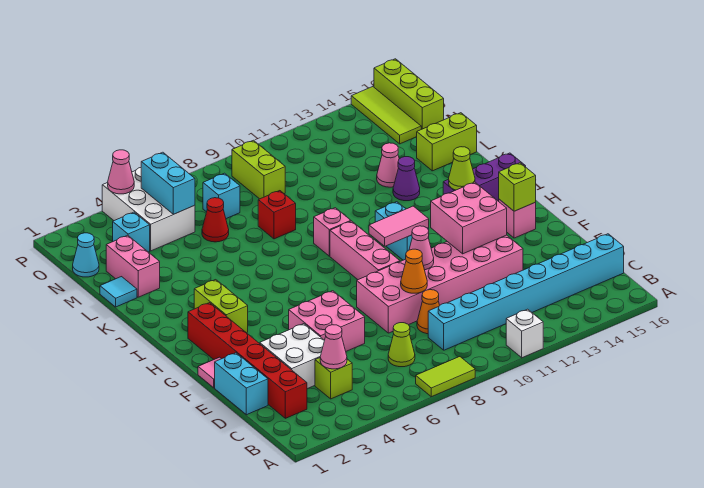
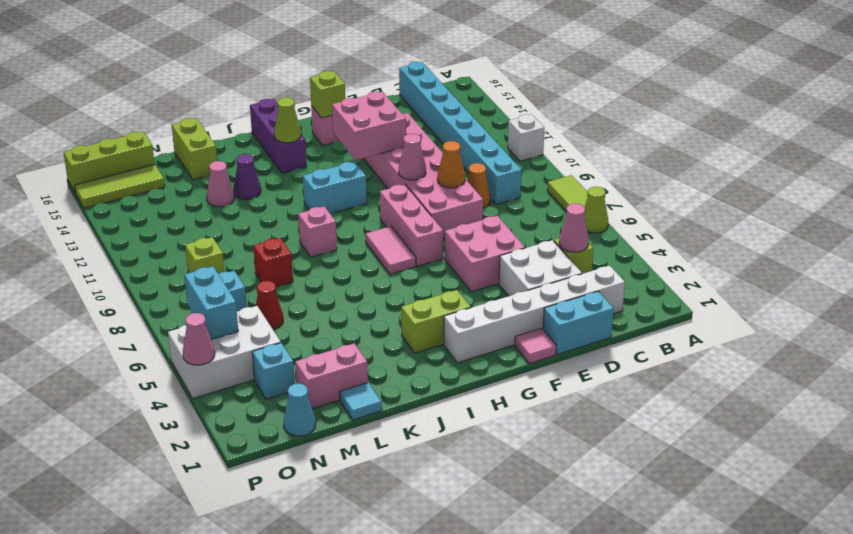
red 1x6 brick [188,303,307,418] -> white 1x6 brick [444,266,625,363]
lime 1x1 cone [388,323,415,367] -> lime 1x1 cone moved to [584,186,608,233]
pink 1x3 brick [330,221,400,280] -> pink 1x3 brick turned to [380,184,443,266]
pink 1x2 tile [369,206,429,246] -> pink 1x2 tile moved to [366,226,416,274]
cyan 1x2 brick [141,152,195,214] -> cyan 1x2 brick turned to [185,266,238,340]
lime 1x2 brick [232,140,285,199] -> lime 1x1 brick [185,237,224,274]

